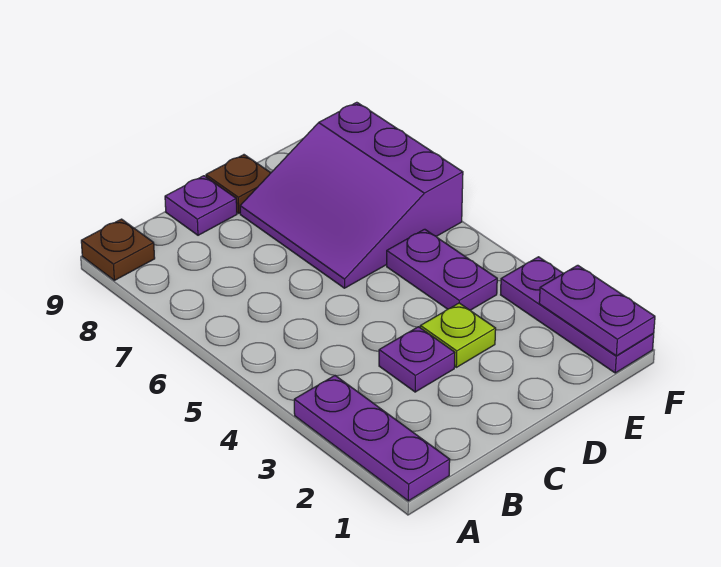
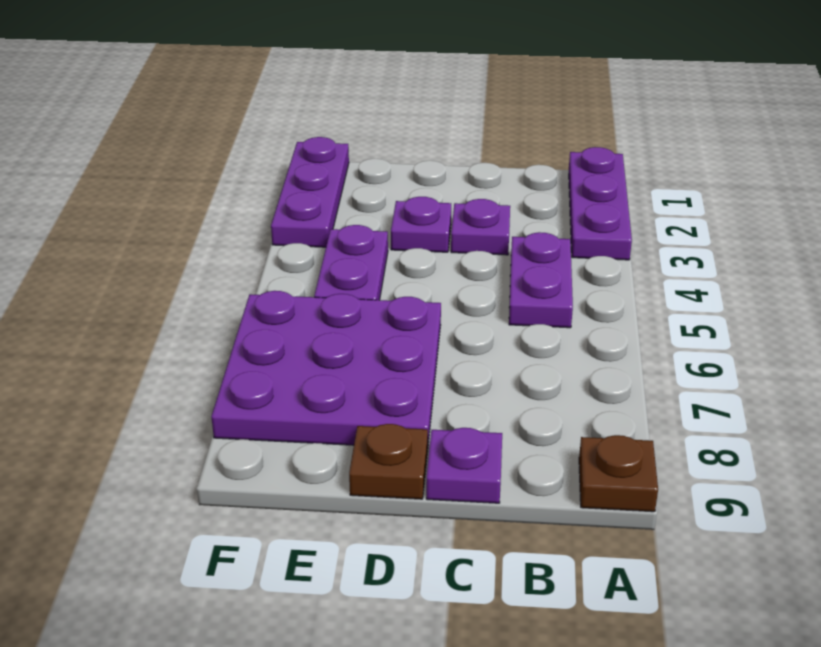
lime 1x1 plate [420,303,496,367] -> purple 1x1 plate [391,197,451,252]
purple 3x3 slope [240,102,463,288] -> purple 3x3 plate [211,291,441,445]
purple 1x2 plate [539,265,655,356] -> purple 1x2 plate moved to [509,232,573,328]

